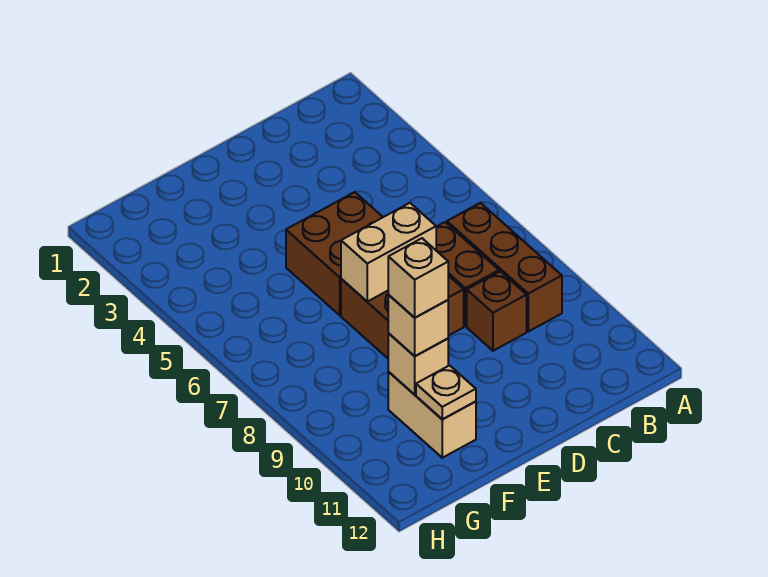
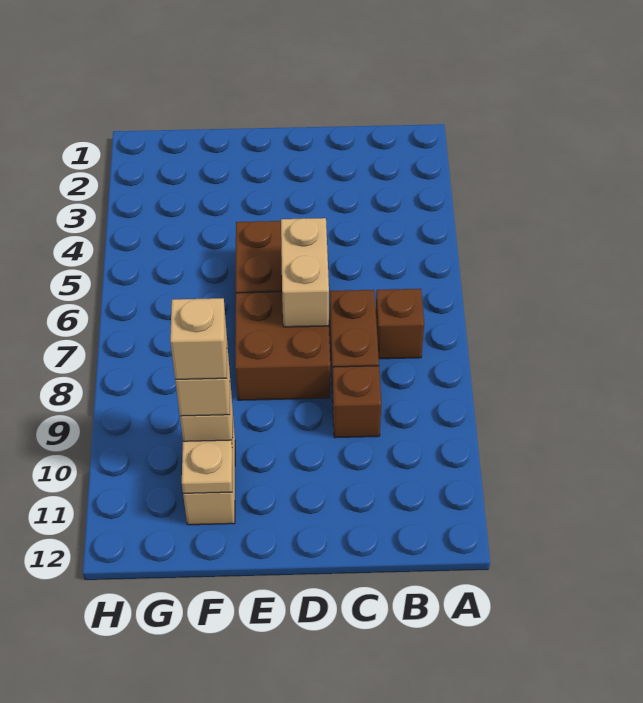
brown 1x3 brick [447,203,562,332] -> brown 1x1 brick [376,289,424,359]
tan 1x2 brick [341,203,436,302] -> tan 1x2 brick turned to [281,218,329,327]

